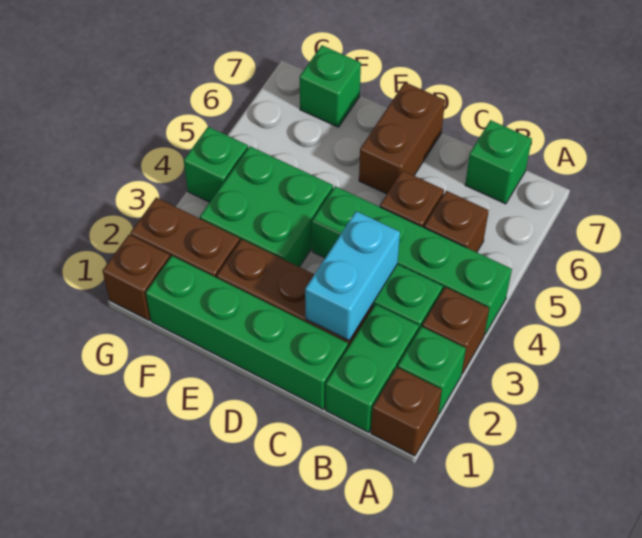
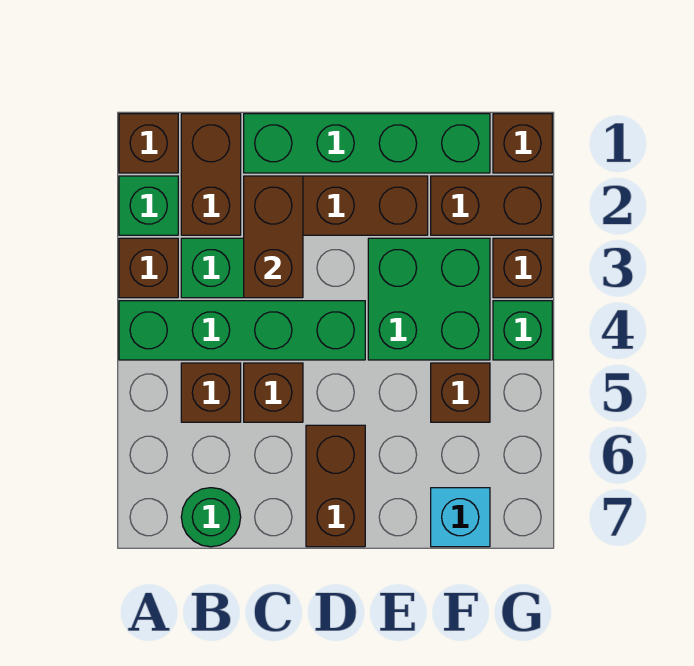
green 1x2 brick [326,304,419,432] -> brown 1x2 brick [181,114,241,235]
green 1x1 brick [465,120,532,204] -> green 1x1 round brick [181,488,241,547]
cyan 1x2 brick [305,211,400,341] -> brown 1x2 brick [244,176,303,298]
none -> brown 1x1 brick [431,363,490,422]
green 1x1 brick [300,46,361,127] -> cyan 1x1 brick [431,488,490,547]
none -> brown 1x1 brick [493,238,552,298]

